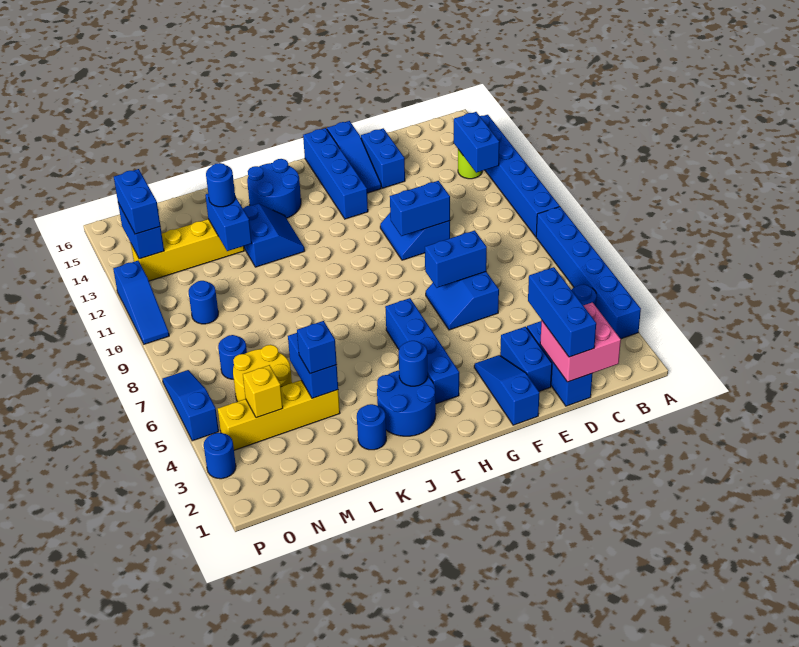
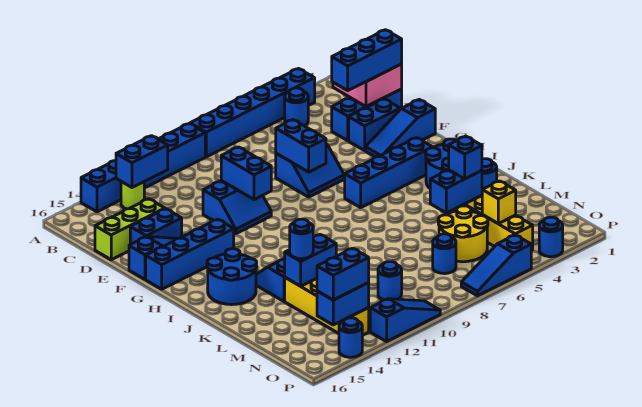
none -> lime 1x3 brick [95,199,165,260]
blue 1x1 round brick [399,341,428,386] -> blue 1x1 round brick moved to [339,318,362,357]

